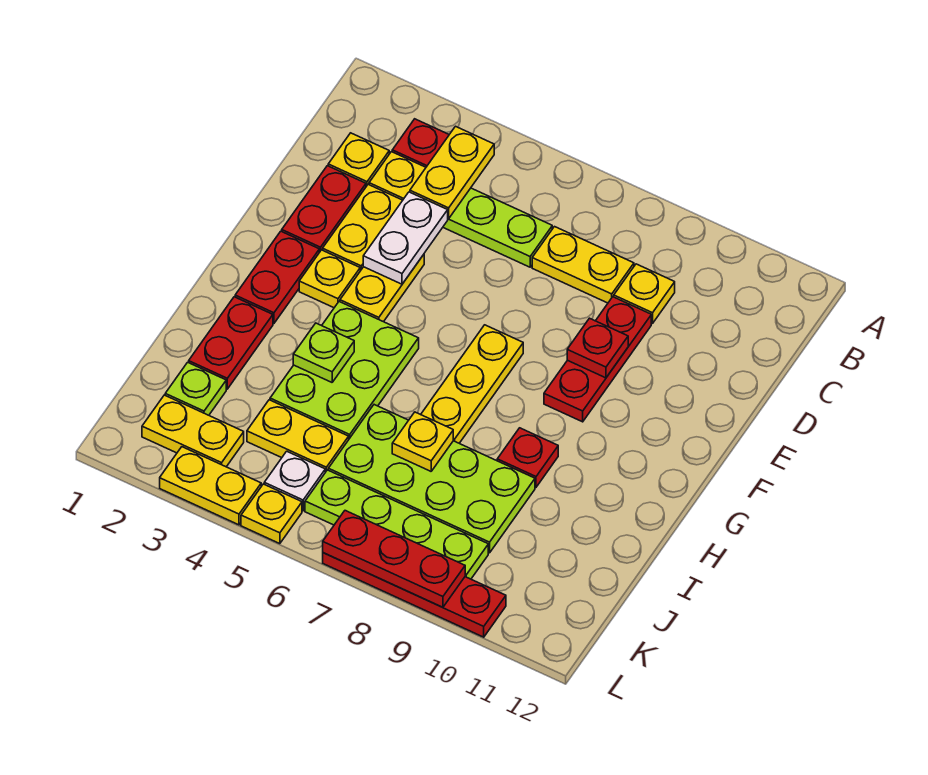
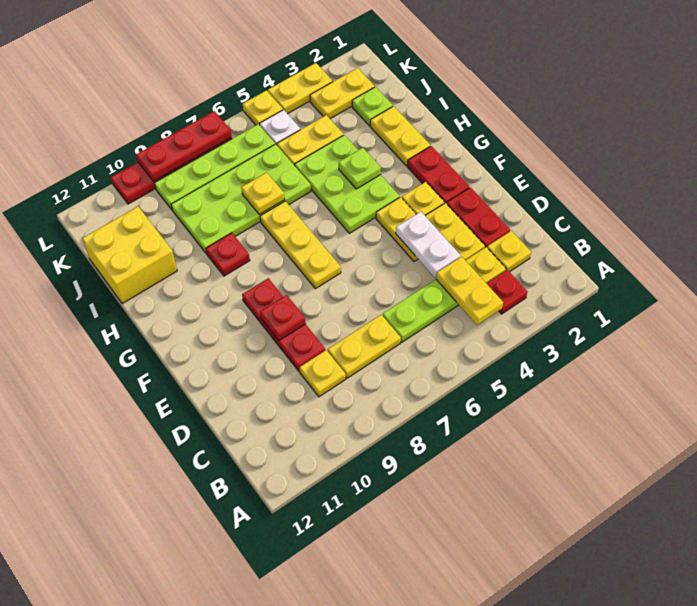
red 1x2 plate [189,297,273,389] -> yellow 1x2 plate [370,106,430,166]
none -> yellow 2x2 brick [82,207,177,304]

